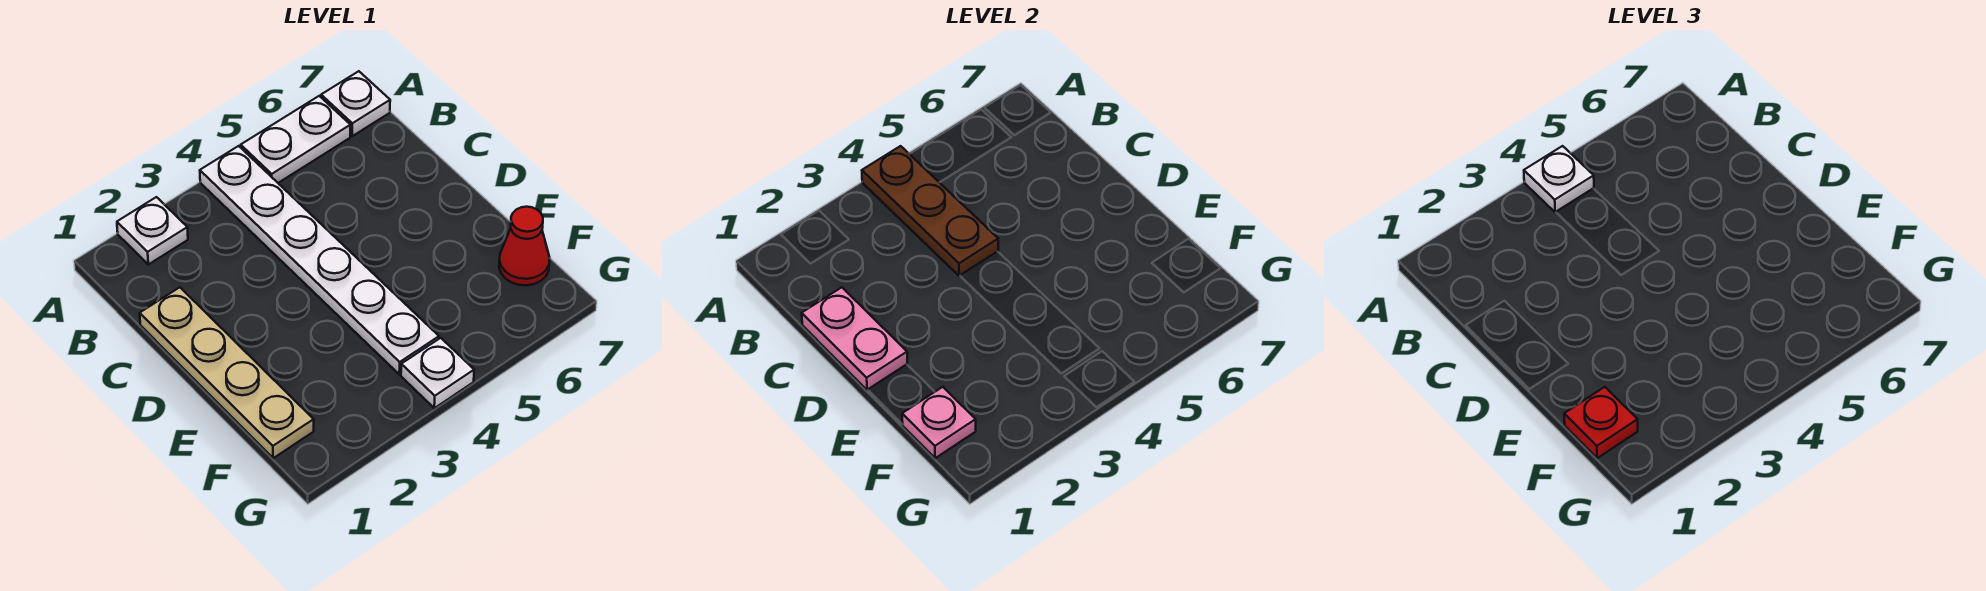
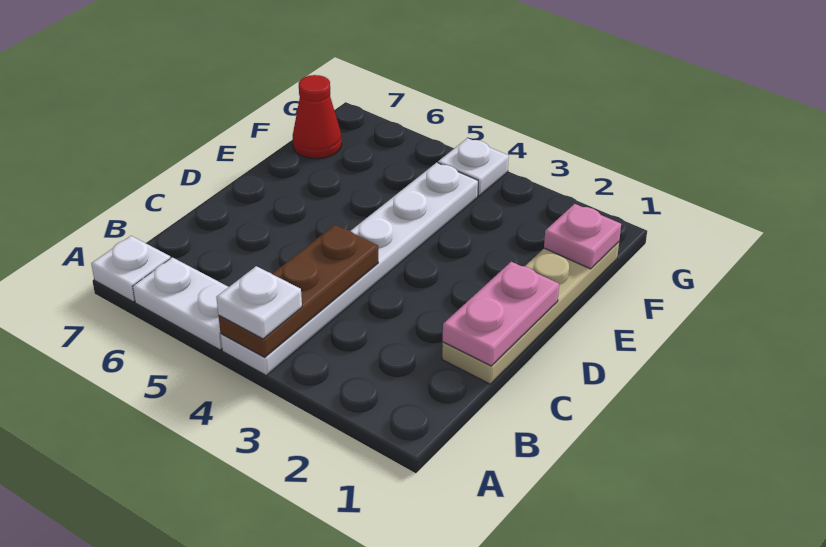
white 1x1 plate [117,197,188,264] -> none
red 1x1 plate [1564,387,1638,458] -> none

